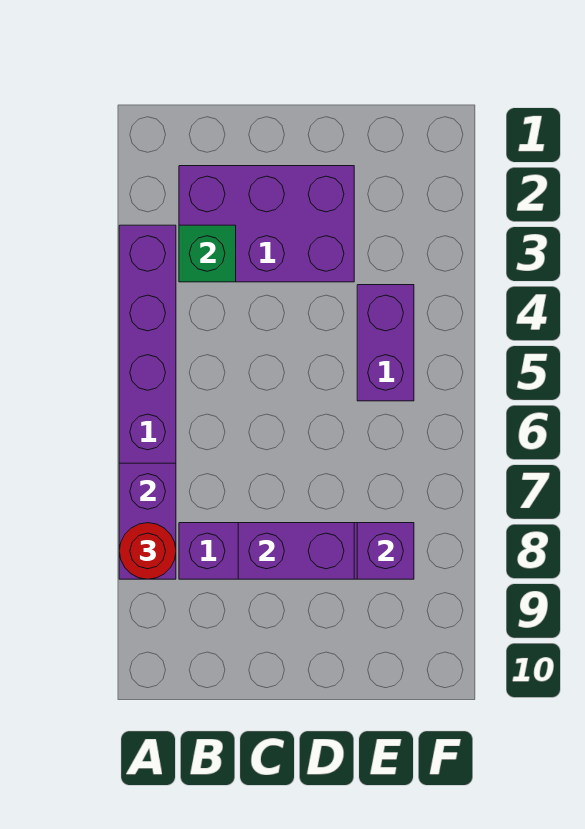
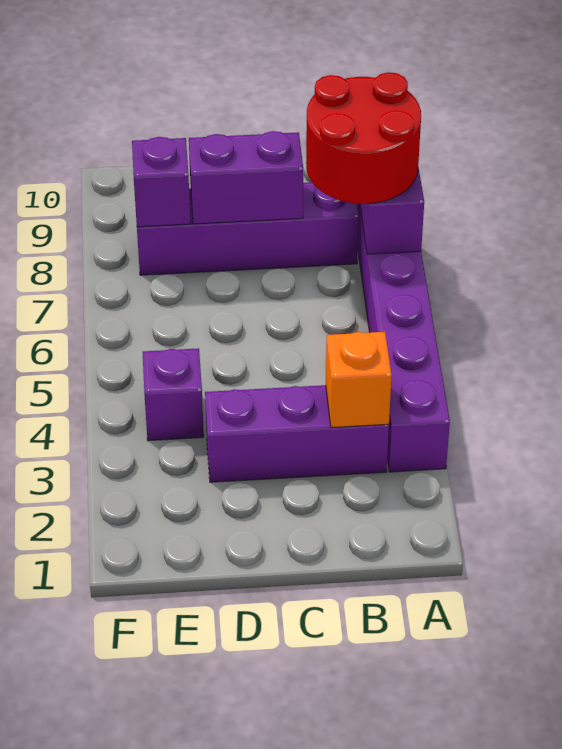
red 1x1 round brick [119,523,176,579] -> red 2x2 round brick [306,72,421,204]
purple 2x3 brick [179,166,354,282] -> purple 1x3 brick [205,385,389,482]
green 1x1 brick [179,225,236,282] -> orange 1x1 brick [326,332,392,428]
purple 1x2 brick [357,285,414,401] -> purple 1x1 brick [143,348,204,441]

